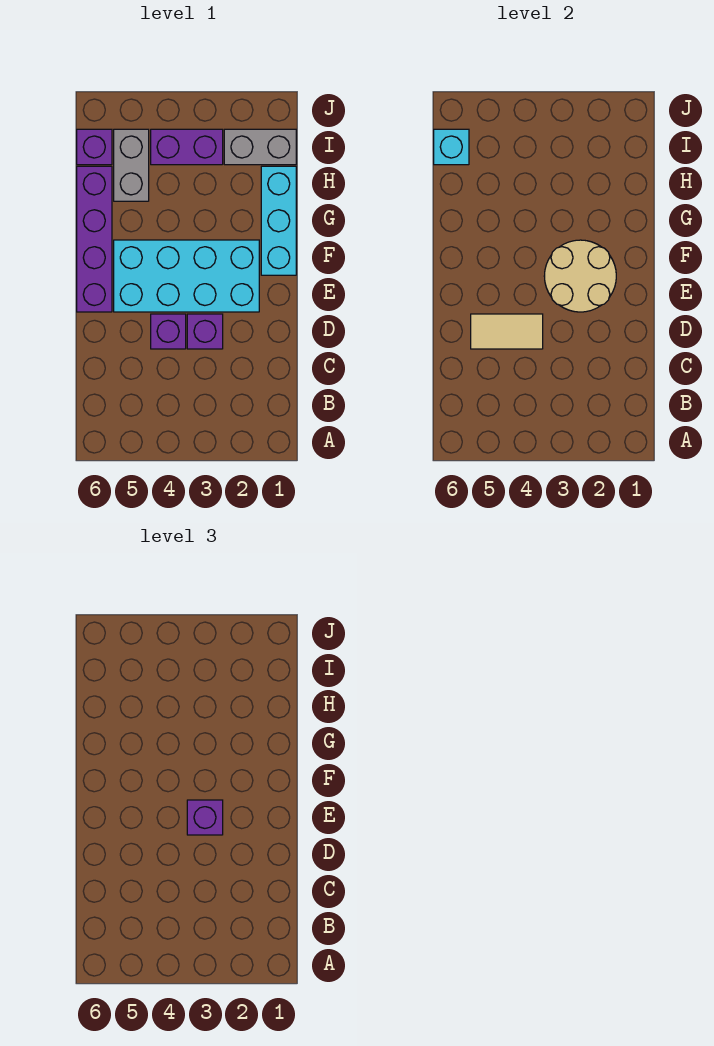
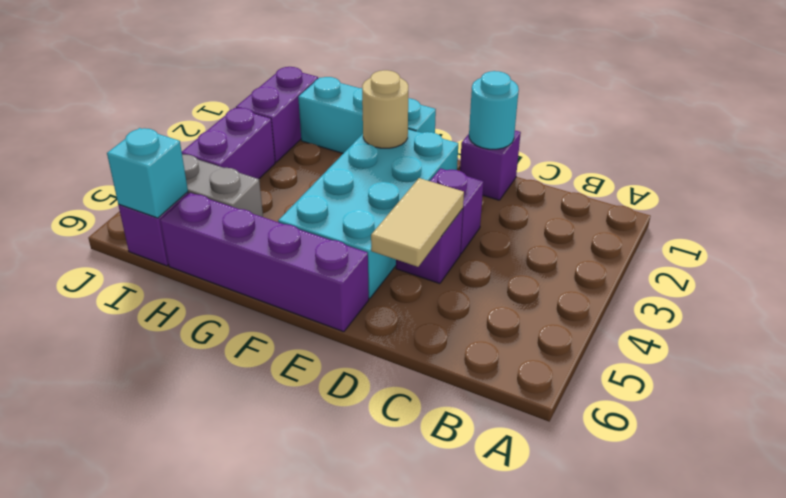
none -> cyan 1x1 round brick [469,71,519,149]
tan 2x2 round brick [544,240,616,312] -> tan 1x1 round brick [362,70,408,148]
purple 1x1 brick [187,800,223,835] -> purple 1x1 brick moved to [460,131,521,200]
grey 1x2 brick [224,129,296,165] -> purple 1x2 brick [236,67,318,162]

